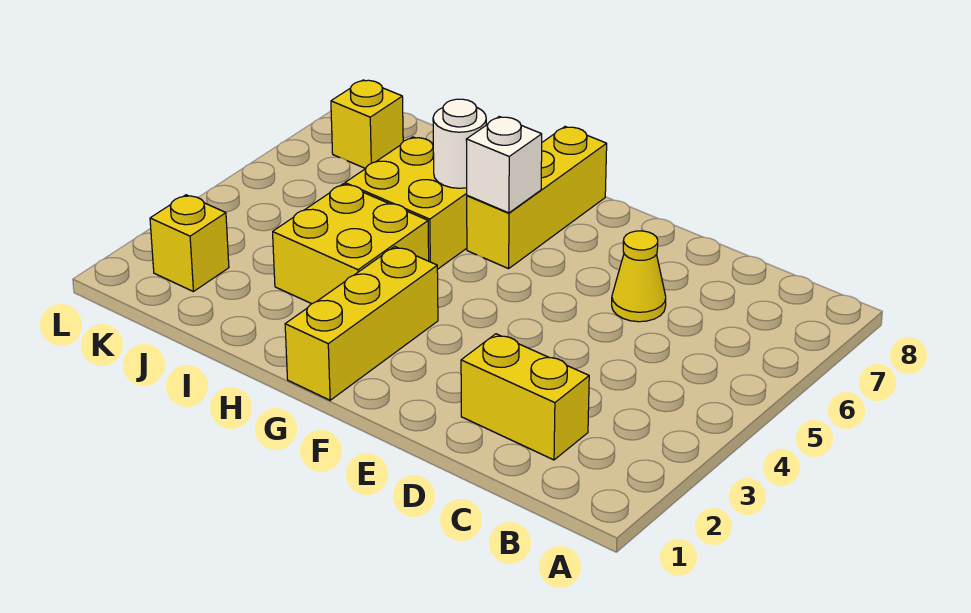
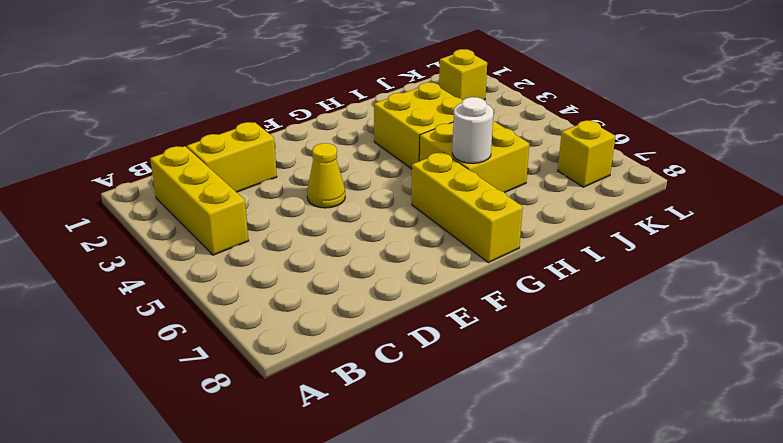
yellow 1x1 cone [612,231,666,322] -> yellow 1x1 cone moved to [307,143,345,208]
yellow 1x3 brick [285,247,438,400] -> yellow 1x3 brick moved to [150,146,249,255]
white 1x1 brick [466,117,542,213] -> none

